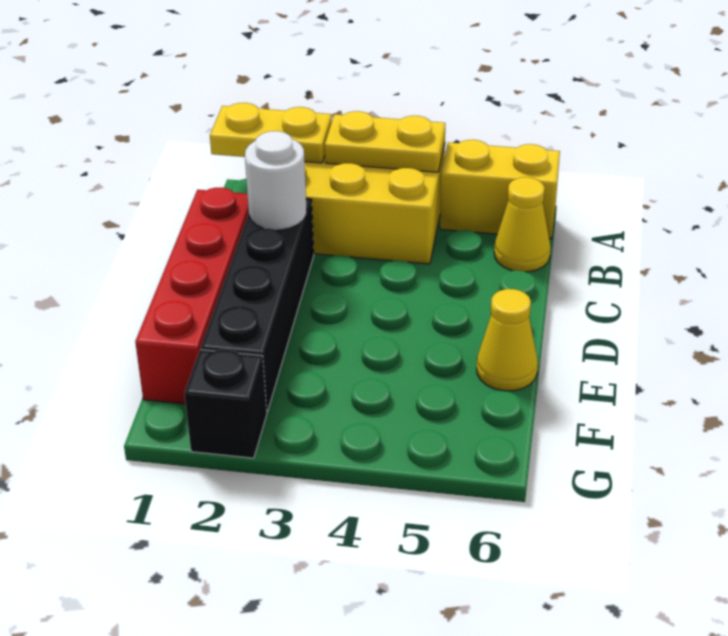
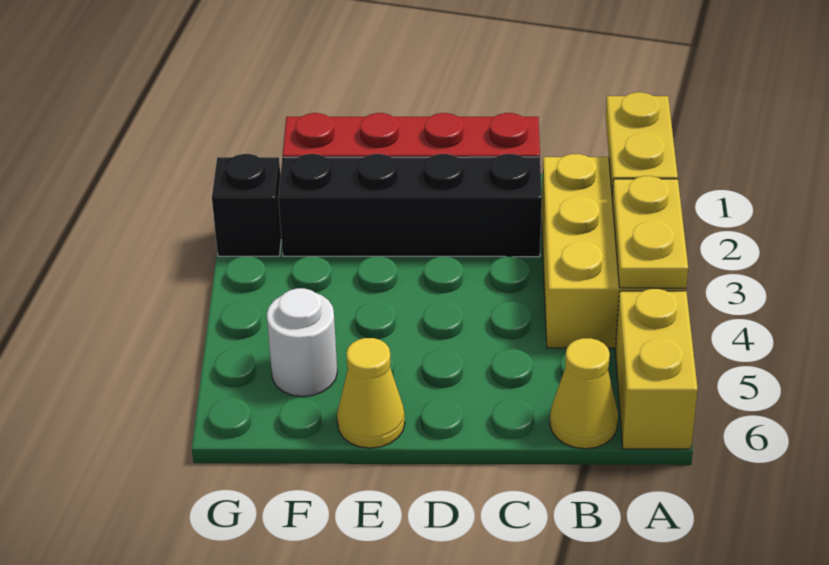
white 1x1 round brick [245,131,307,230] -> white 1x1 round brick moved to [267,288,337,397]

